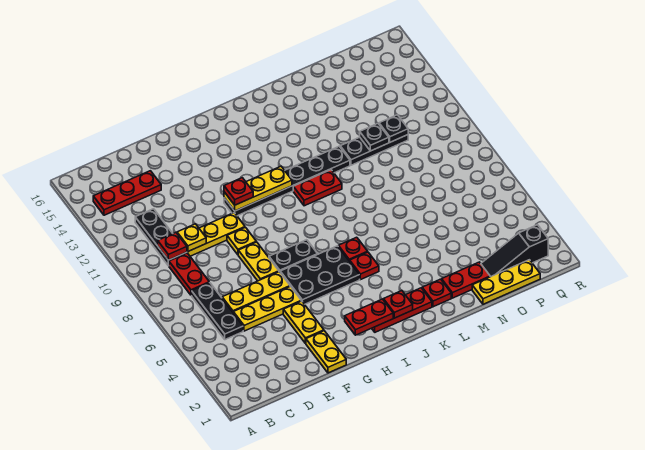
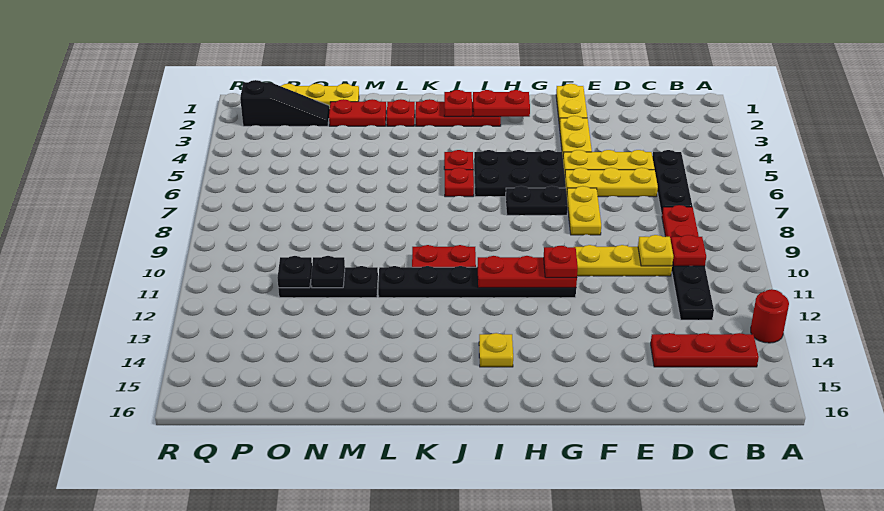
none -> red 1x1 round brick [751,289,789,343]
yellow 1x1 plate [227,227,256,255] -> yellow 1x1 plate moved to [479,333,513,367]
yellow 1x3 plate [224,166,292,211] -> red 1x3 plate [477,256,577,288]

